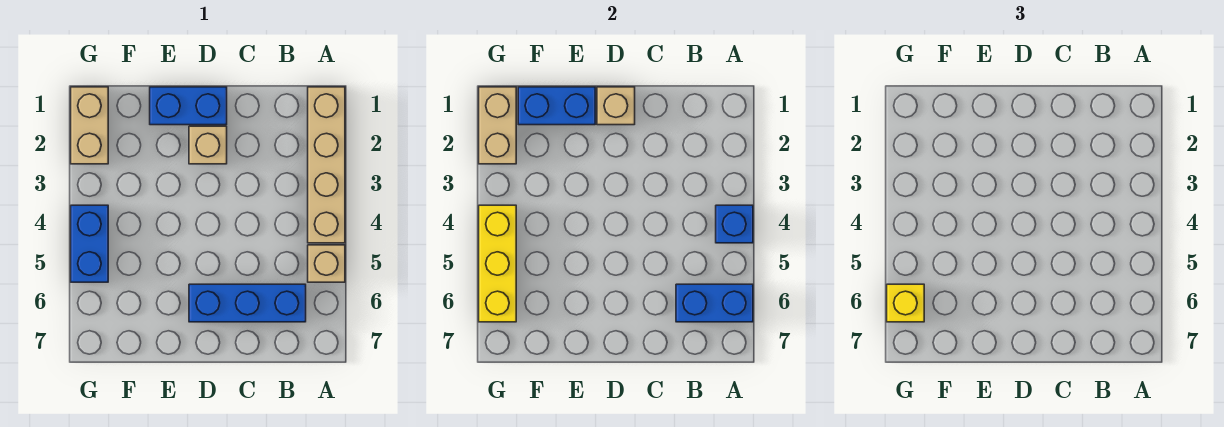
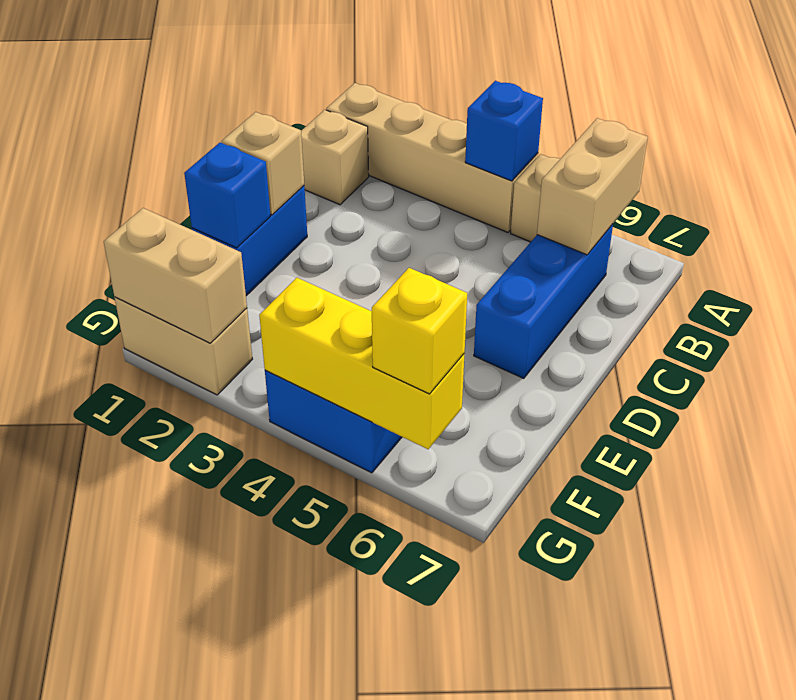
blue 1x2 brick [676,284,753,322] -> tan 1x2 brick [537,118,648,255]
tan 1x1 brick [189,126,227,164] -> tan 1x1 brick moved to [301,110,369,205]
blue 1x2 brick [518,87,595,125] -> blue 1x1 brick [184,143,270,248]

